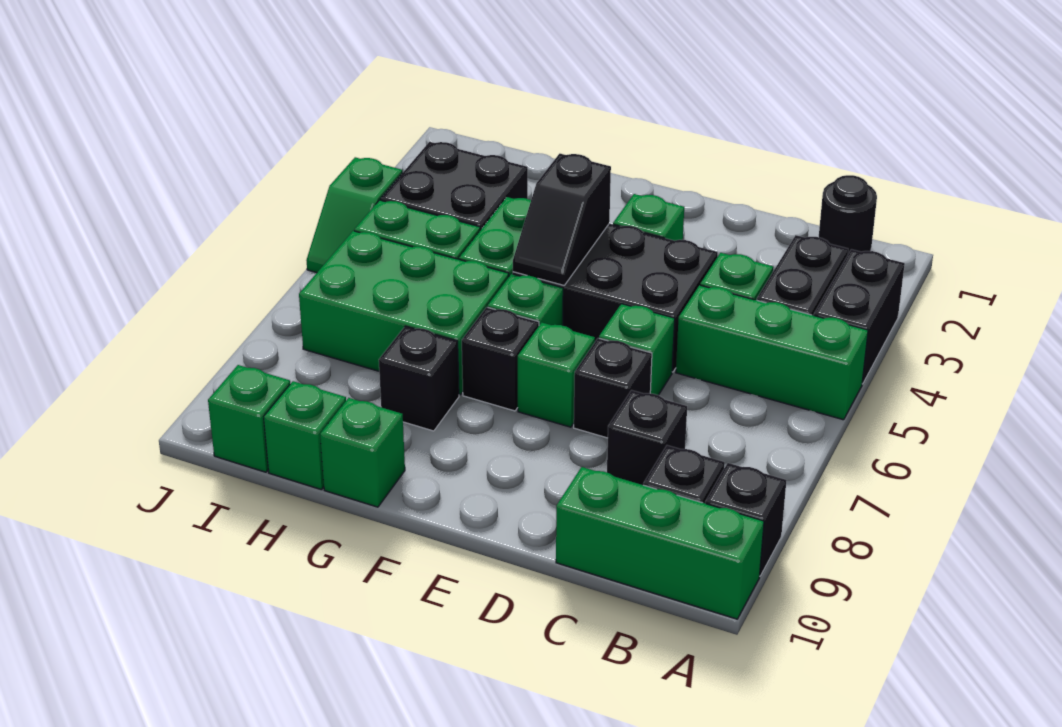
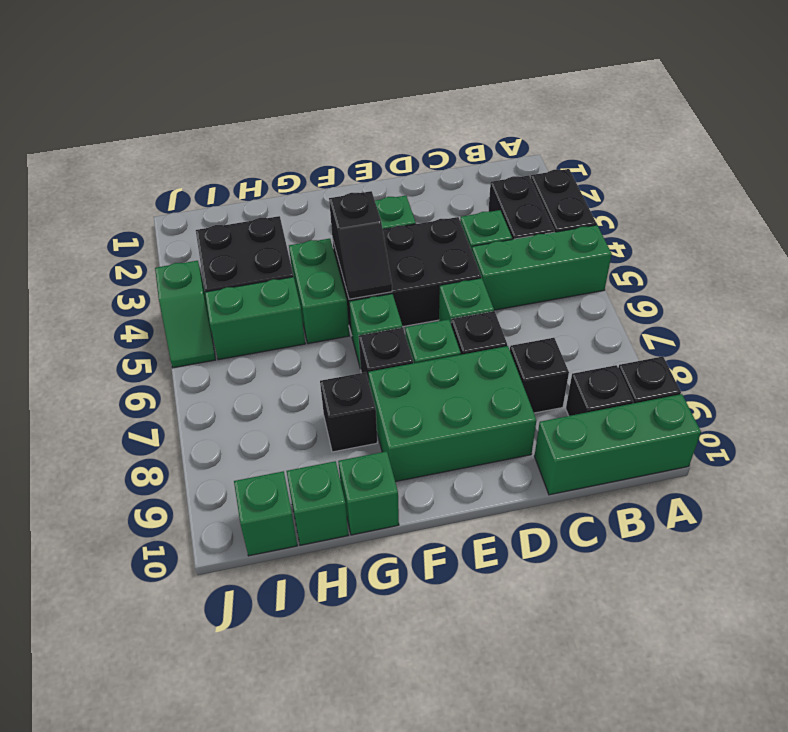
black 1x1 round brick [819,175,877,254] -> none
green 2x3 brick [299,231,509,395] -> green 2x3 brick moved to [368,346,536,482]

